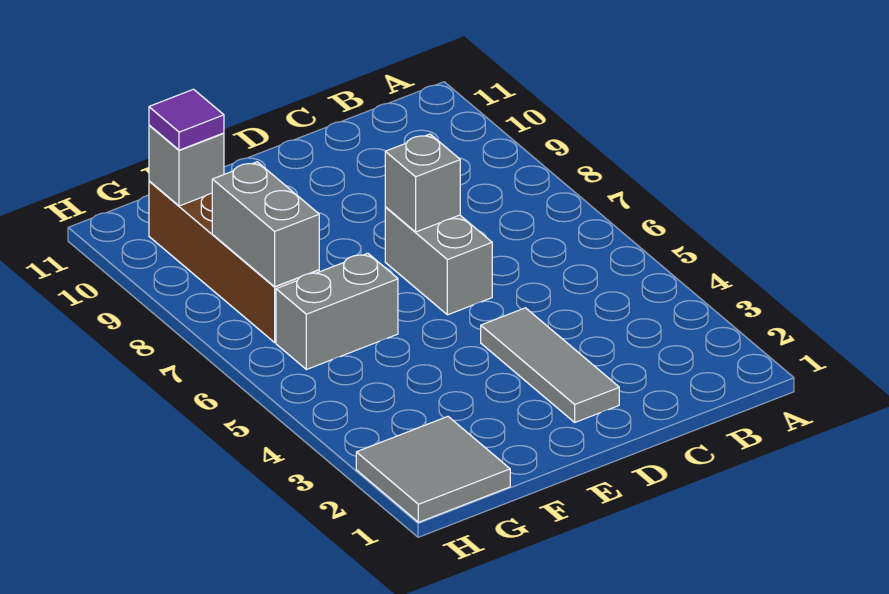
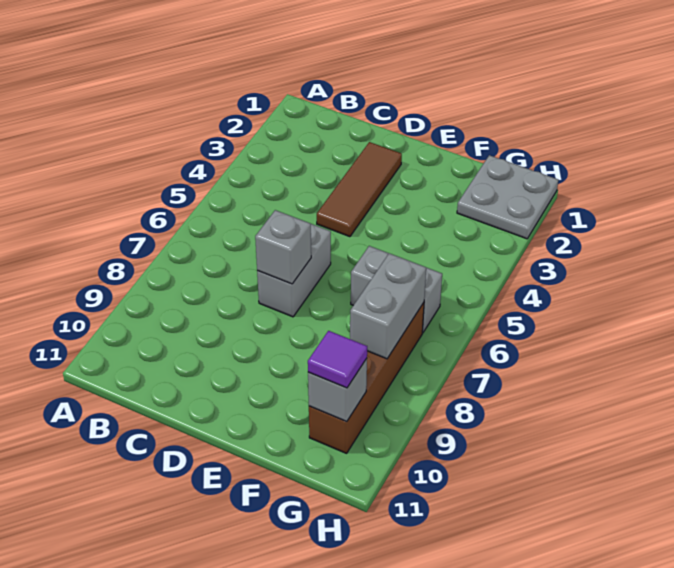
grey 1x3 tile [481,308,619,422] -> brown 1x3 tile [317,142,402,237]
grey 2x2 tile [356,417,510,522] -> grey 2x2 plate [457,155,558,239]

